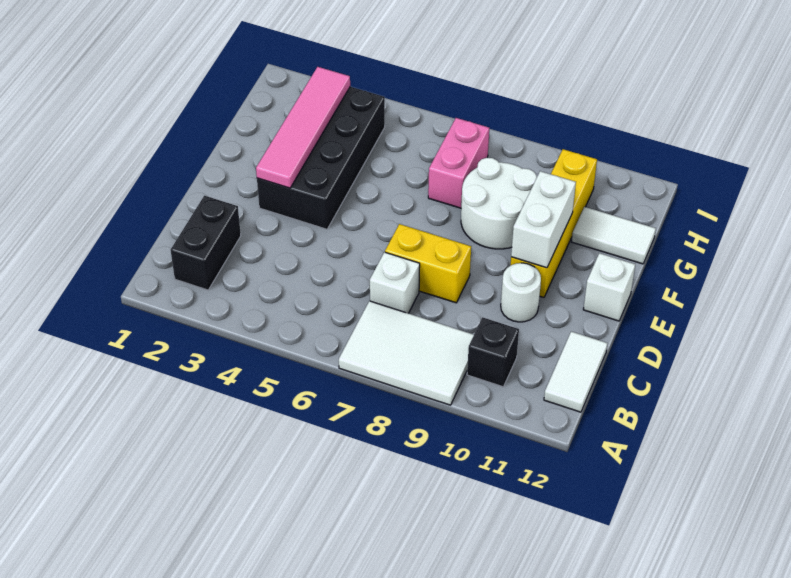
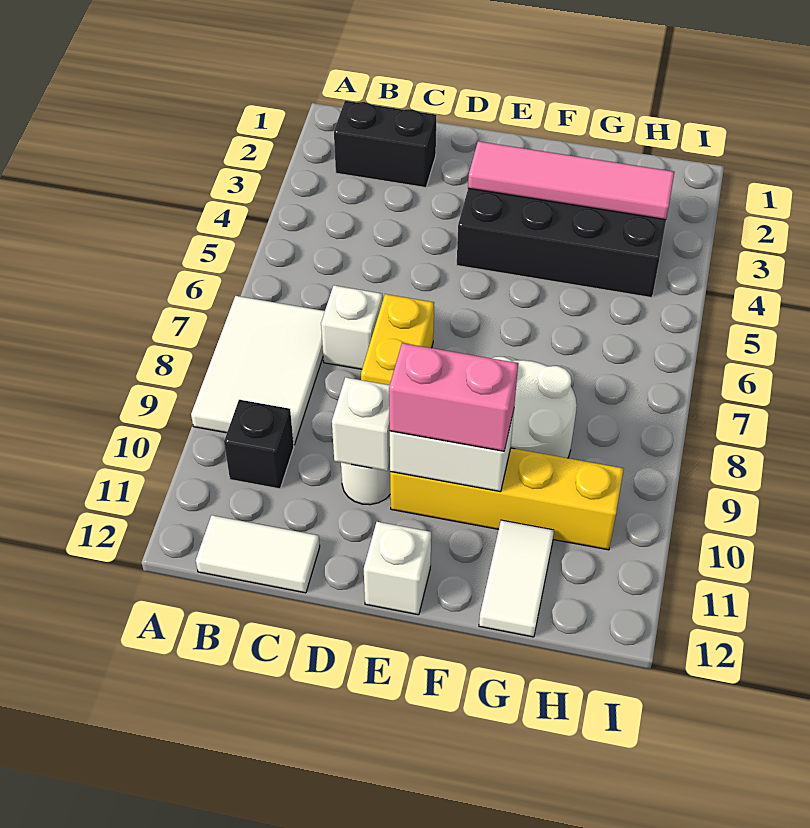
none -> white 1x1 brick [332,377,390,471]
pink 1x2 brick [428,118,489,208] -> pink 1x2 brick moved to [389,343,518,451]

